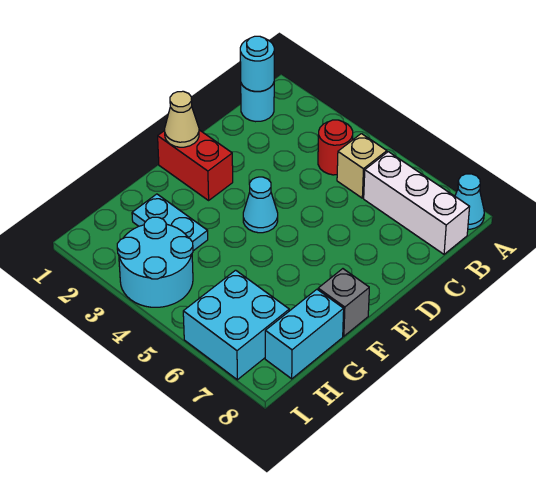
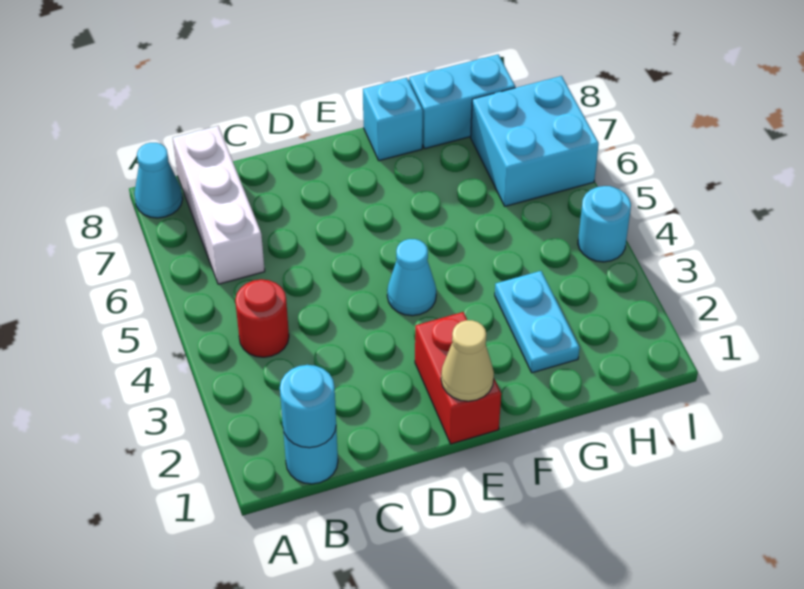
tan 1x1 brick [337,134,387,198] -> none
grey 1x1 brick [318,269,369,336] -> cyan 1x1 brick [363,78,423,161]
cyan 2x2 round brick [117,217,193,307] -> cyan 1x1 round brick [578,186,631,262]

